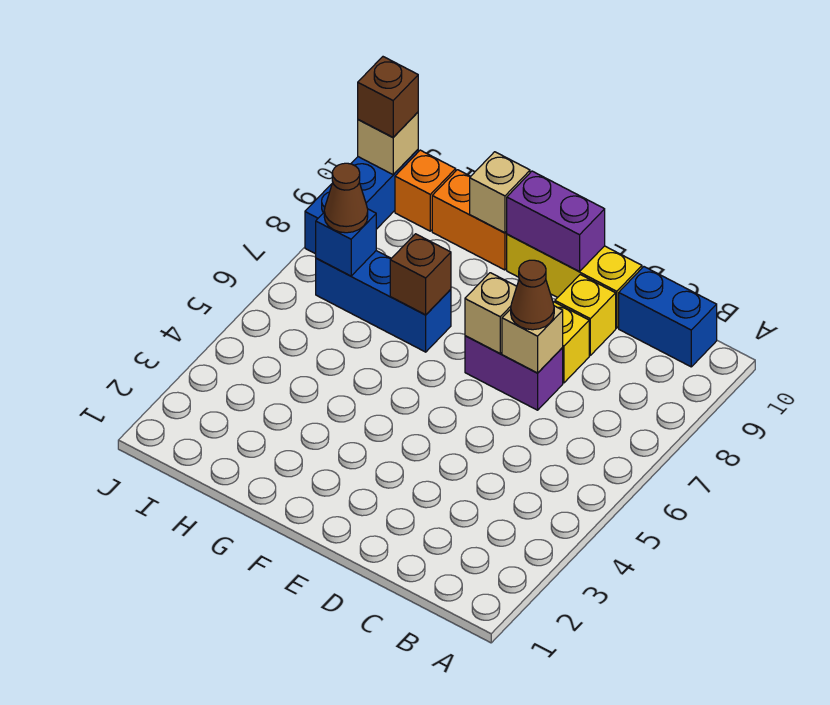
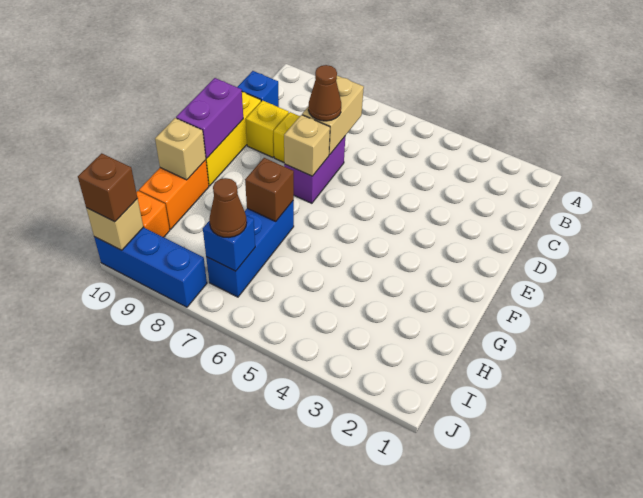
blue 1x2 brick [619,267,717,367] -> blue 1x1 brick [238,71,279,107]
tan 1x1 brick [502,306,563,373] -> tan 1x2 brick [302,76,364,155]

